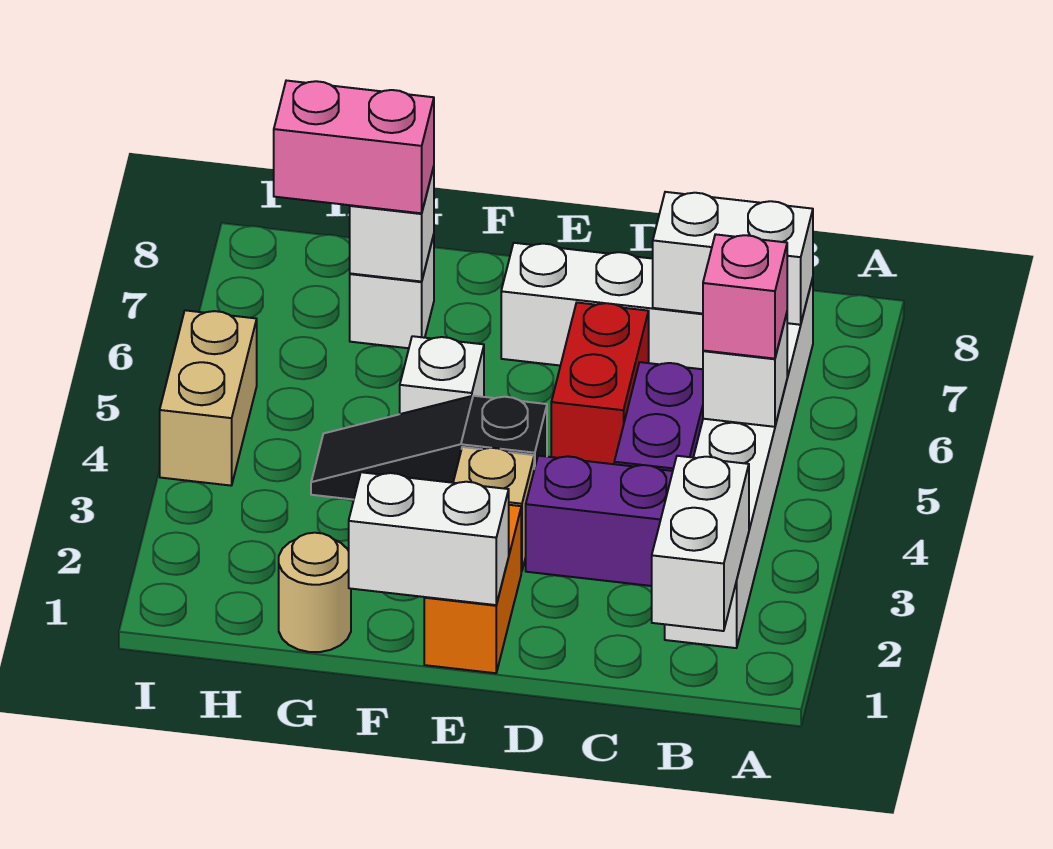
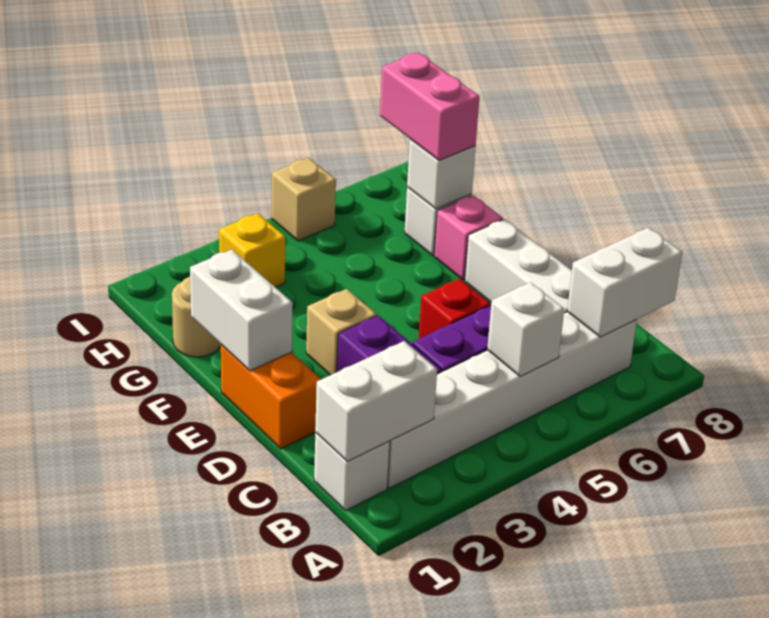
pink 1x1 brick [703,234,787,359] -> pink 1x1 brick moved to [434,195,503,280]
white 1x2 brick [653,192,813,325] -> white 1x2 brick turned to [567,228,682,337]
red 1x2 brick [551,303,649,464] -> red 1x1 brick [419,279,490,339]
orange 1x2 brick [424,505,521,673] -> orange 1x2 brick turned to [221,345,321,449]
black 1x3 slope [311,396,547,500] -> none
white 1x1 brick [400,336,484,414] -> white 1x1 brick moved to [314,432,390,511]
none -> yellow 1x1 brick [219,213,285,287]
tan 1x2 brick [160,310,257,486] -> tan 1x1 brick [272,158,336,241]

